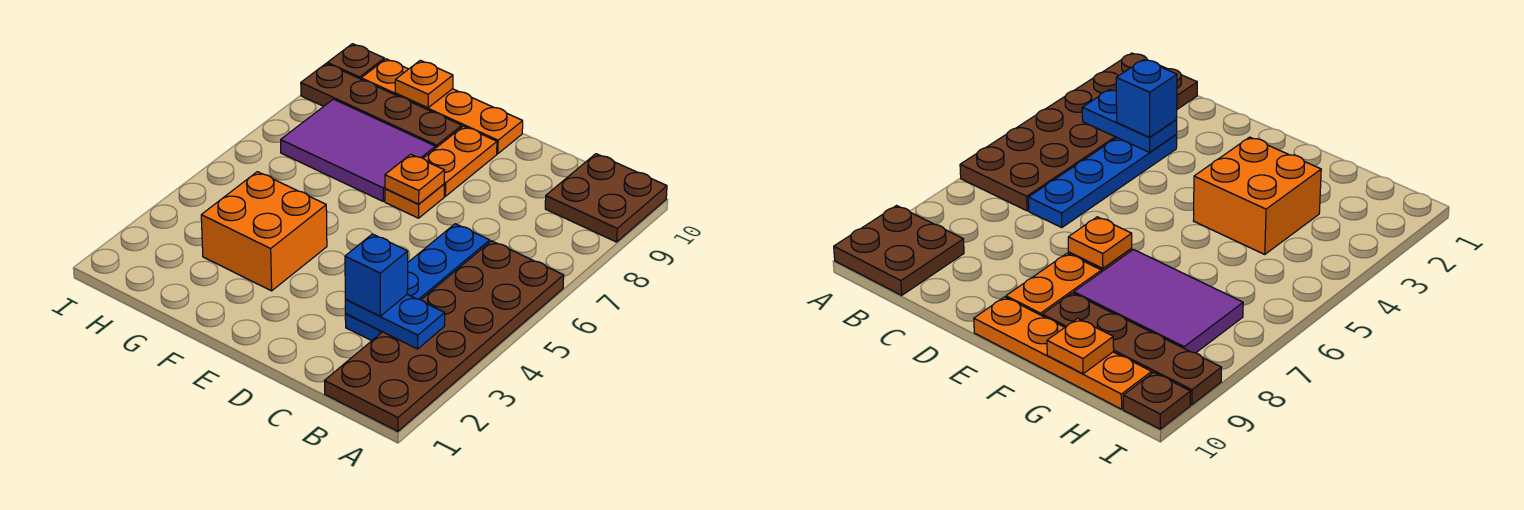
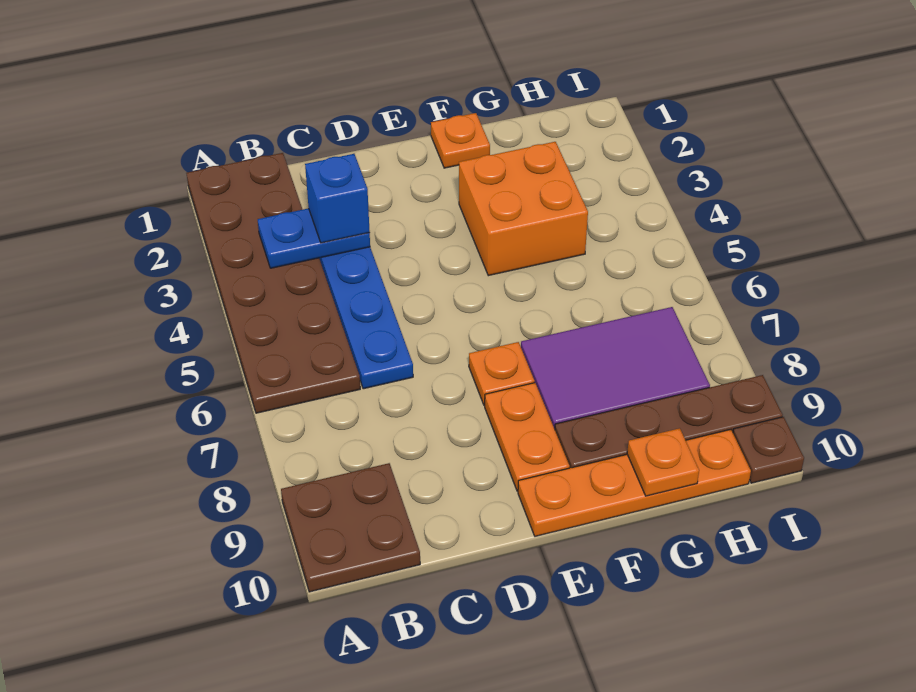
orange 1x1 plate [385,154,445,204] -> orange 1x1 plate moved to [431,113,490,168]

